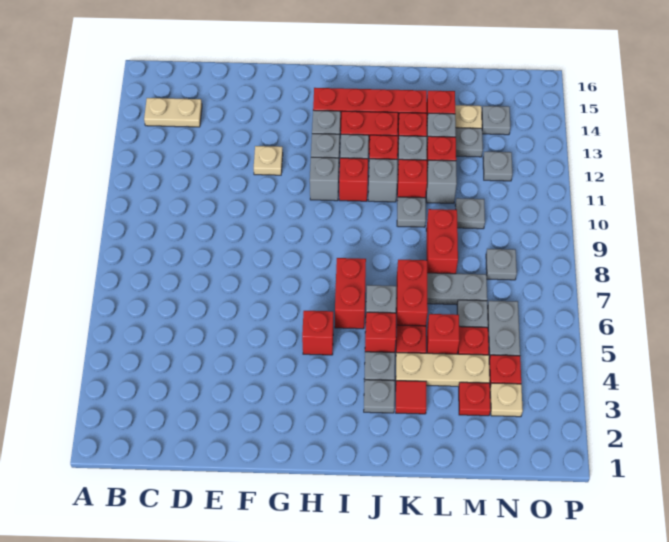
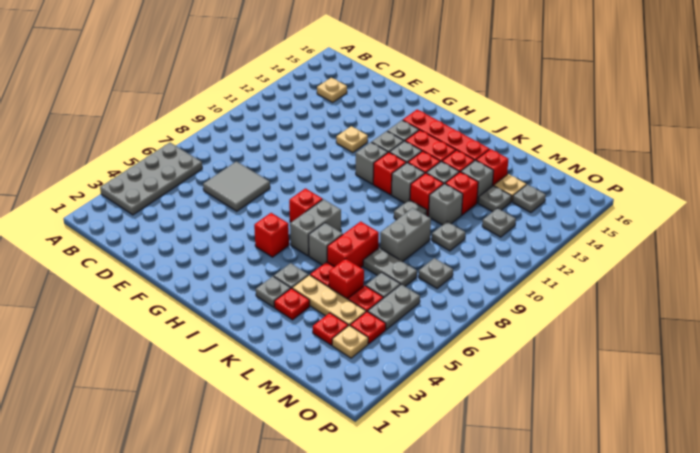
none -> grey 2x4 plate [100,143,202,215]
tan 1x2 plate [144,98,202,127] -> tan 1x1 plate [317,78,347,102]
none -> grey 2x2 tile [203,161,270,211]
red 1x2 brick [335,258,366,329] -> grey 1x2 brick [290,199,341,256]
red 1x1 brick [365,312,396,352] -> red 1x1 brick moved to [289,188,323,222]
red 1x1 tile [396,381,426,414] -> red 1x1 plate [274,288,310,320]
red 1x2 brick [426,209,458,274] -> grey 1x2 brick [380,208,431,262]

